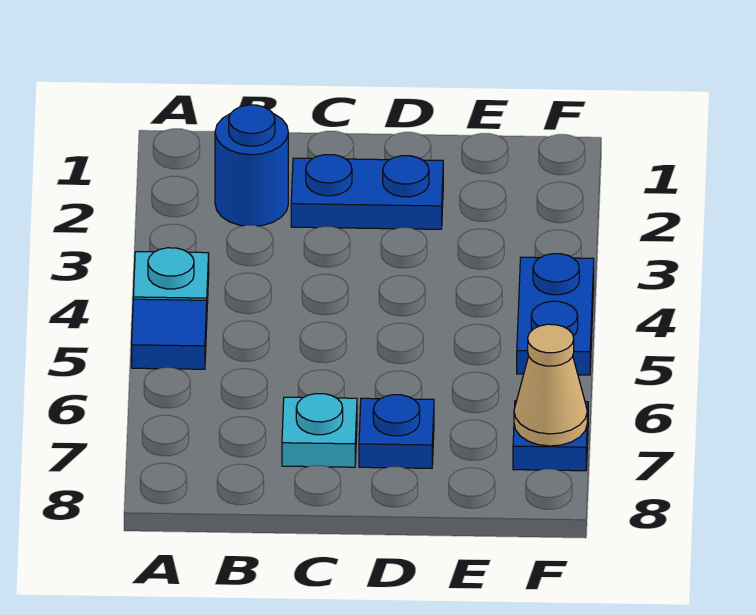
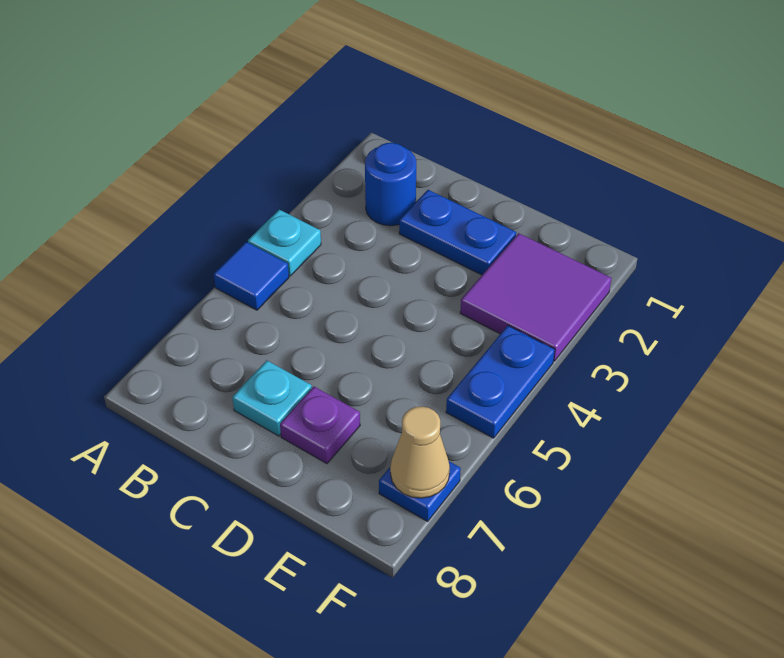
blue 1x1 plate [359,395,434,468] -> purple 1x1 plate [280,387,360,464]
none -> purple 2x2 tile [460,233,612,361]

